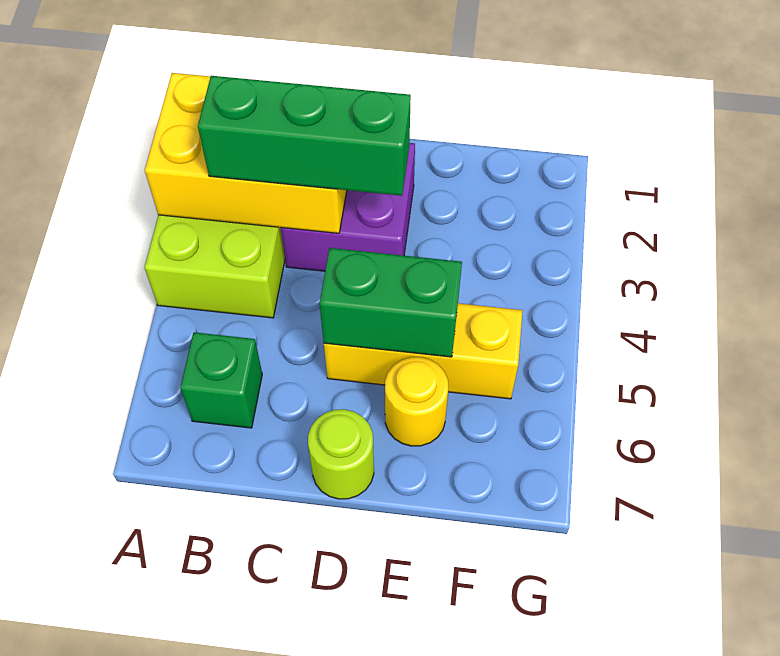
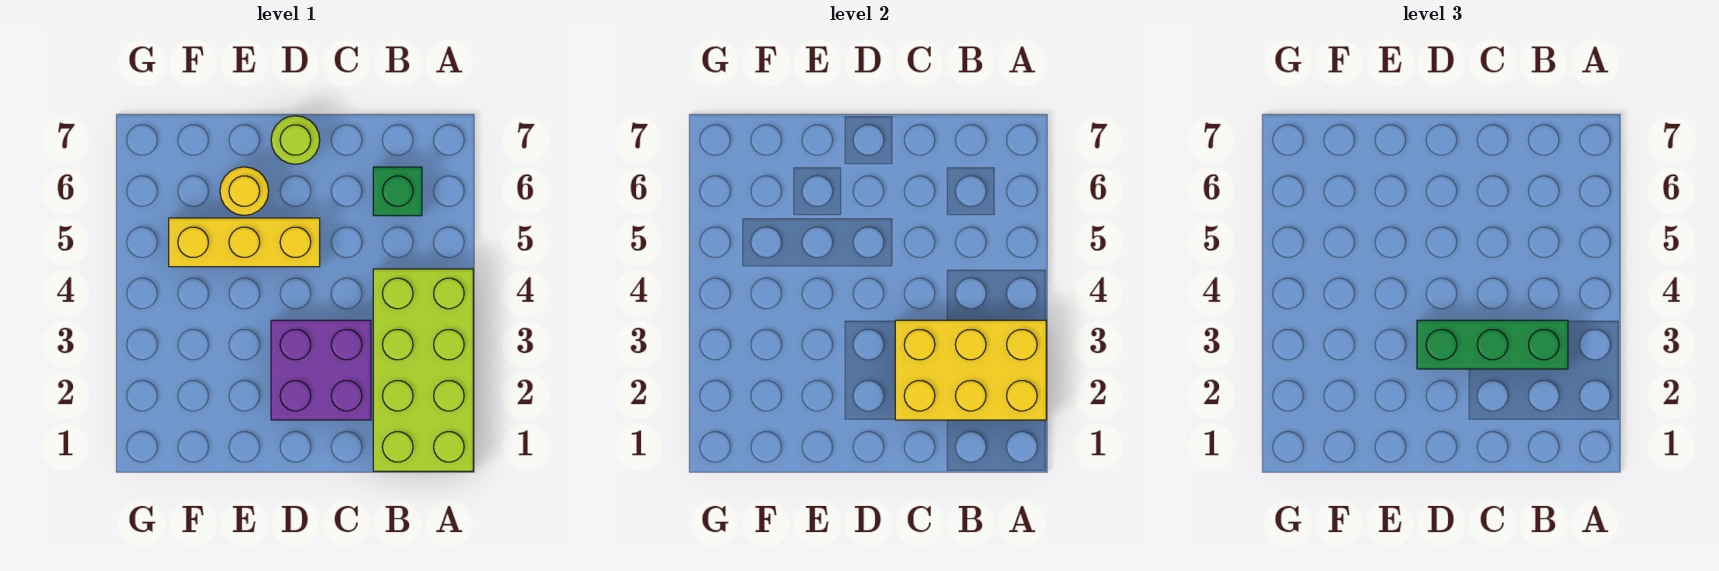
green 1x2 brick [320,248,462,357] -> none

